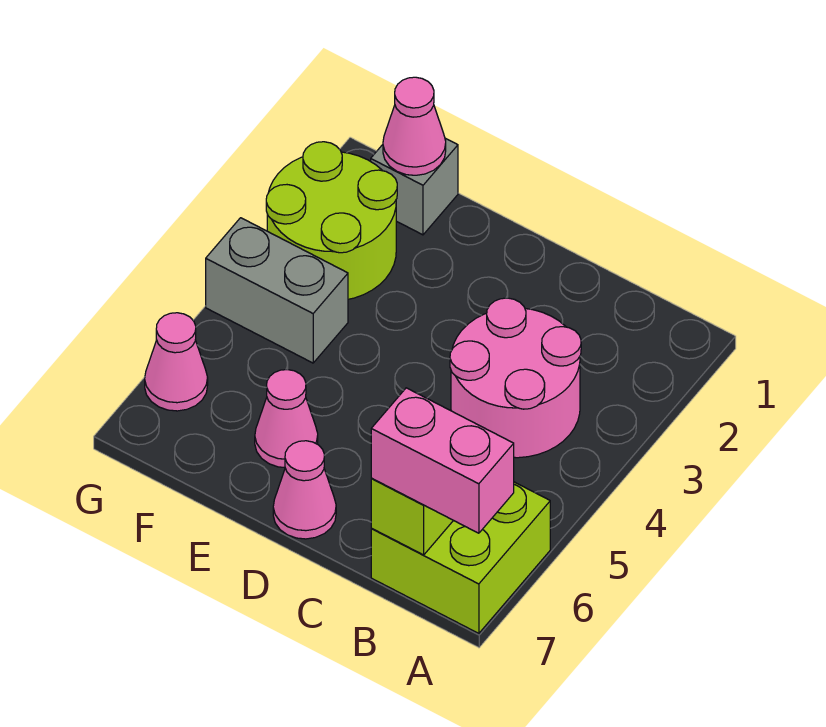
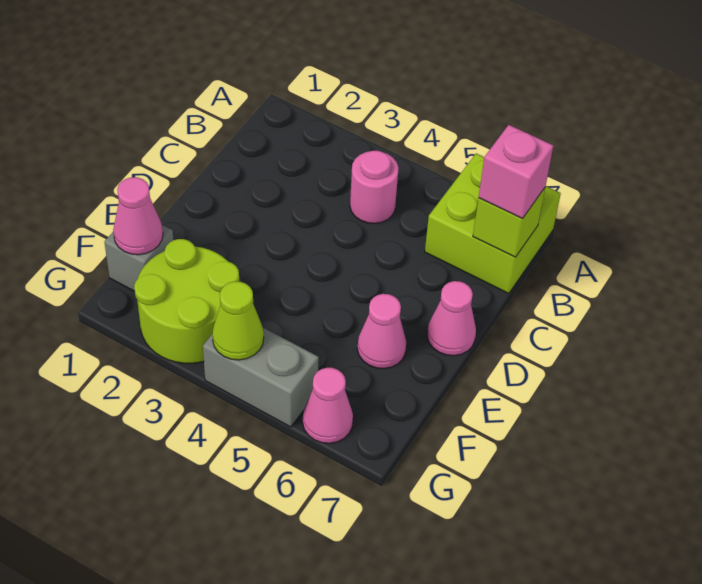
pink 1x2 brick [371,388,514,533] -> pink 1x1 brick [479,125,553,219]
pink 2x2 round brick [450,298,581,458] -> pink 1x1 round brick [350,151,399,223]
grey 1x2 brick [206,218,348,363] -> grey 1x2 brick turned to [203,328,319,427]
none -> lime 1x1 cone [212,281,264,360]

